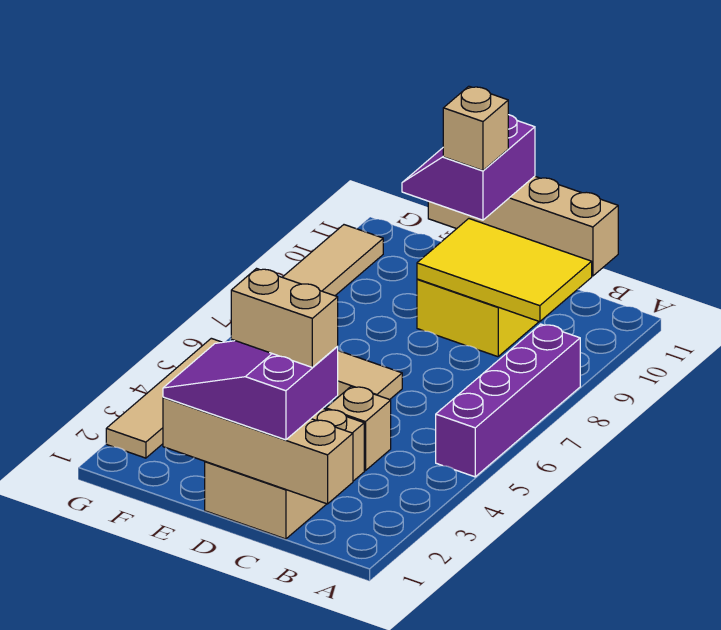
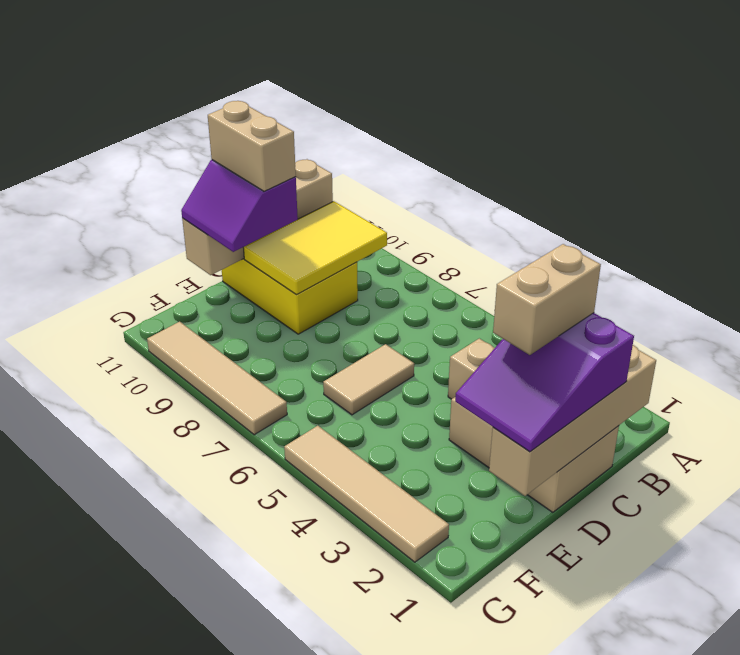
purple 1x4 brick [436,324,580,477] -> none
tan 1x1 brick [443,86,508,171] -> tan 1x2 brick [208,101,296,191]

